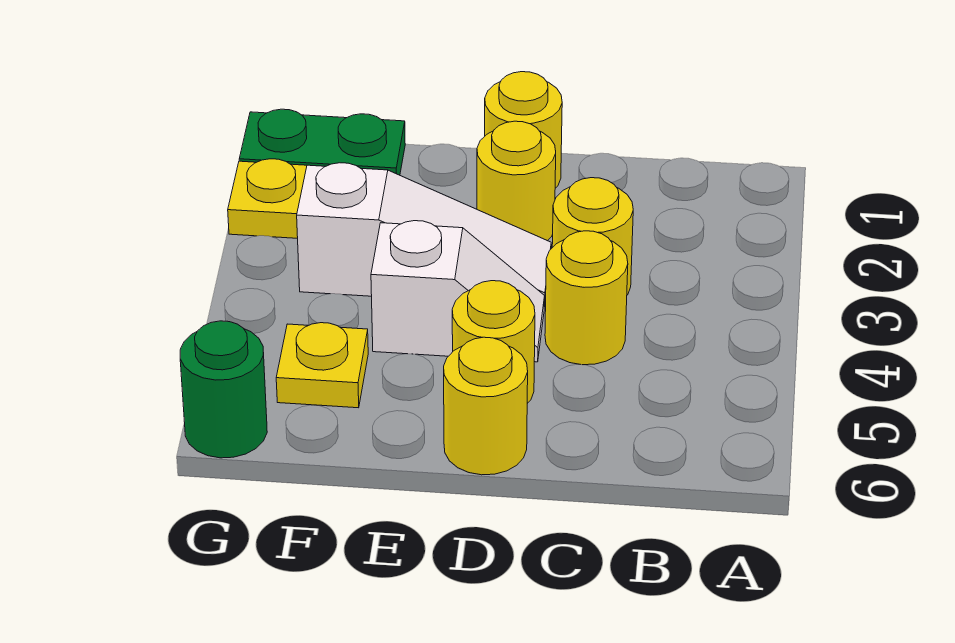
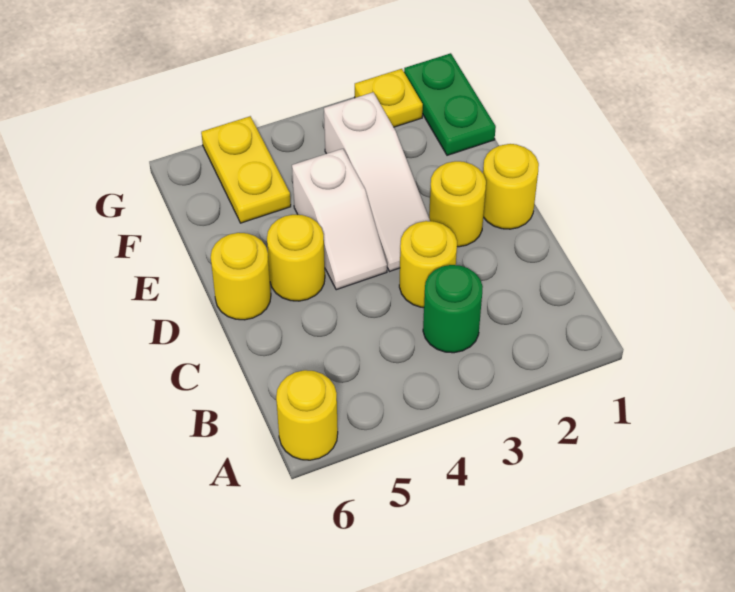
yellow 1x1 round brick [545,231,628,365] -> yellow 1x1 round brick moved to [276,370,338,460]
yellow 1x1 plate [276,323,368,408] -> yellow 1x2 plate [201,116,291,223]
green 1x1 round brick [180,321,267,458] -> green 1x1 round brick moved to [423,265,483,353]

